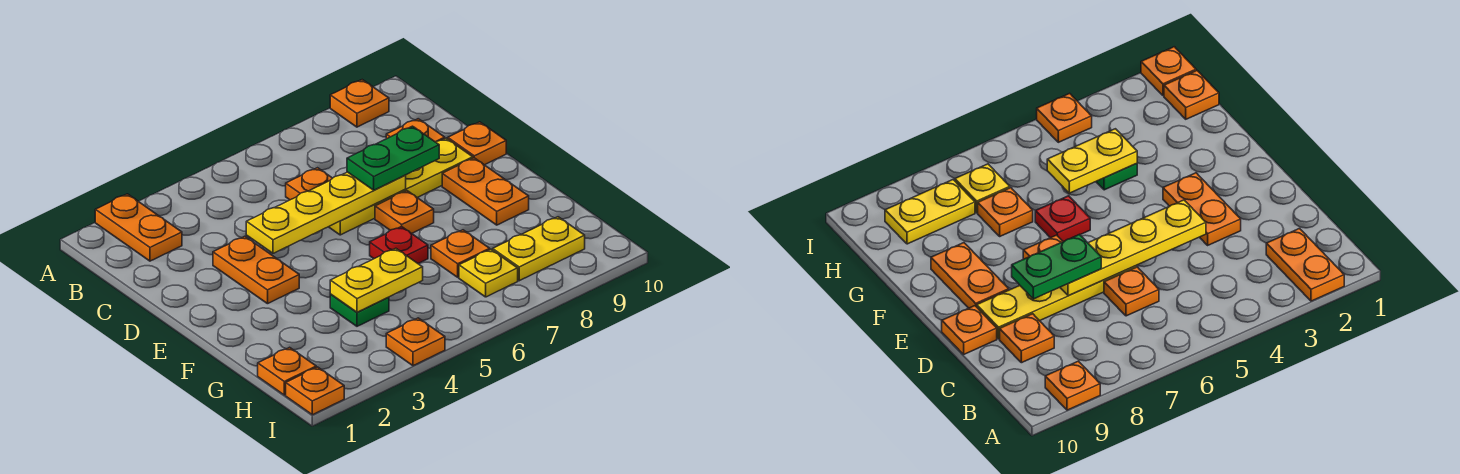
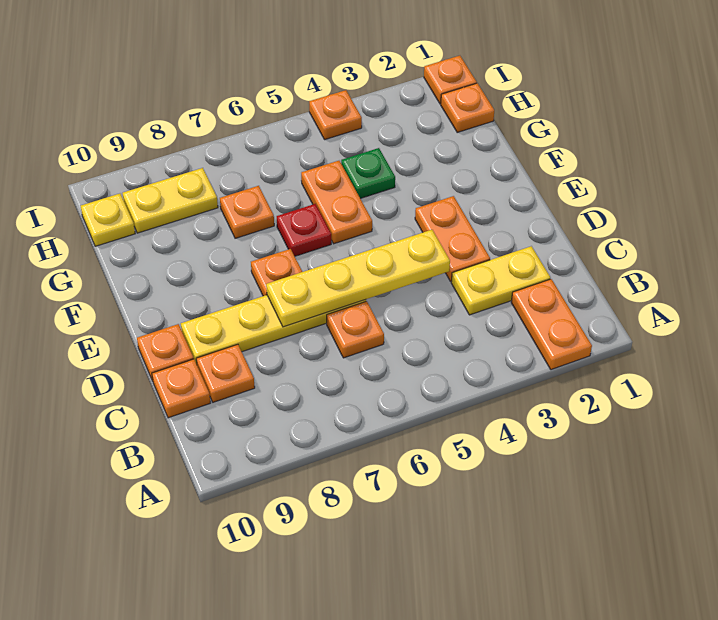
orange 1x1 plate [330,80,389,127] -> orange 1x1 plate moved to [152,359,210,418]
green 1x2 plate [347,126,439,190] -> none
orange 1x2 plate [442,158,529,225] -> orange 1x2 plate moved to [301,161,372,244]
yellow 1x2 plate [330,248,423,312] -> yellow 1x2 plate moved to [451,246,550,315]
yellow 1x1 plate [459,249,518,297] -> yellow 1x1 plate moved to [81,194,135,246]

